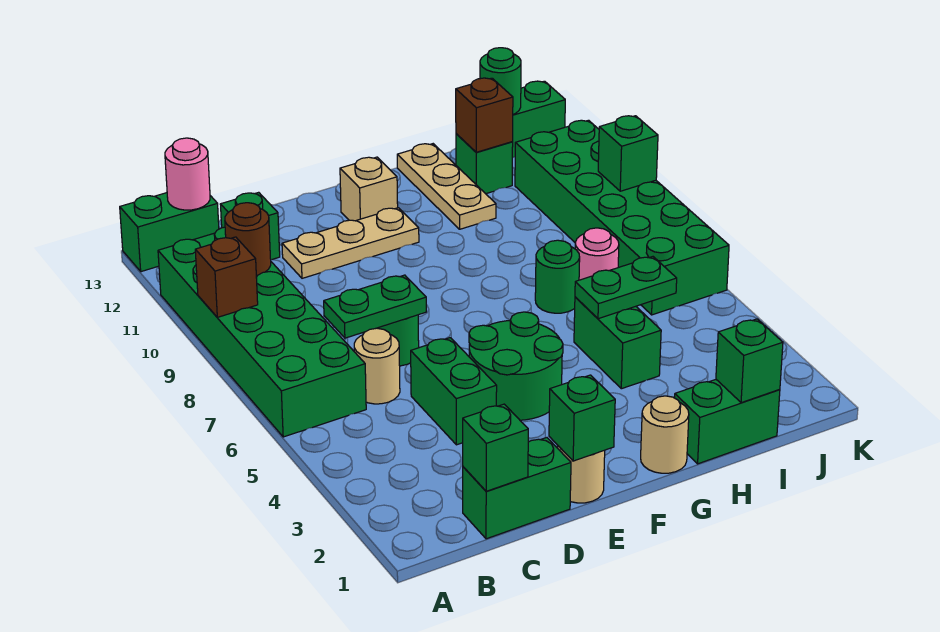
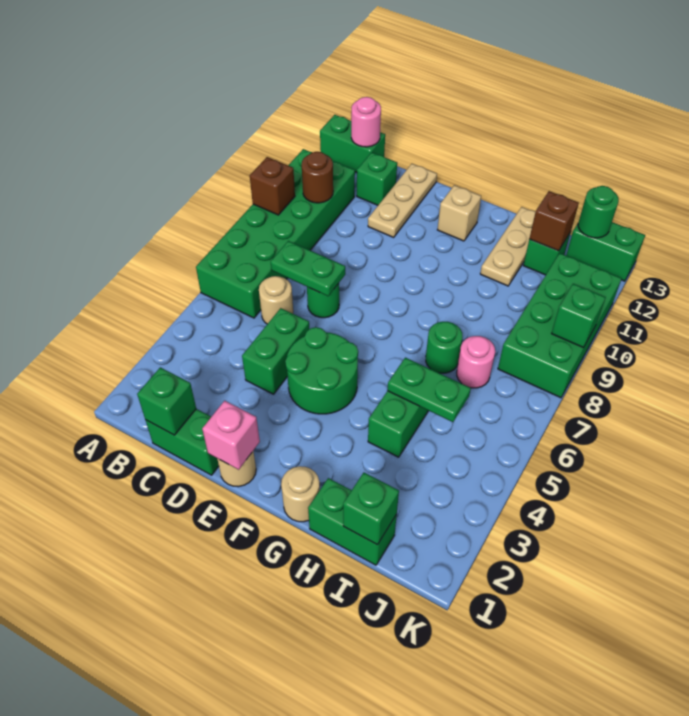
tan 1x3 plate [282,208,419,278] -> tan 1x3 plate turned to [368,164,437,237]
green 1x1 brick [549,375,615,461] -> pink 1x1 brick [202,401,260,470]
green 2x6 brick [515,120,729,315] -> green 2x4 brick [498,253,622,398]

